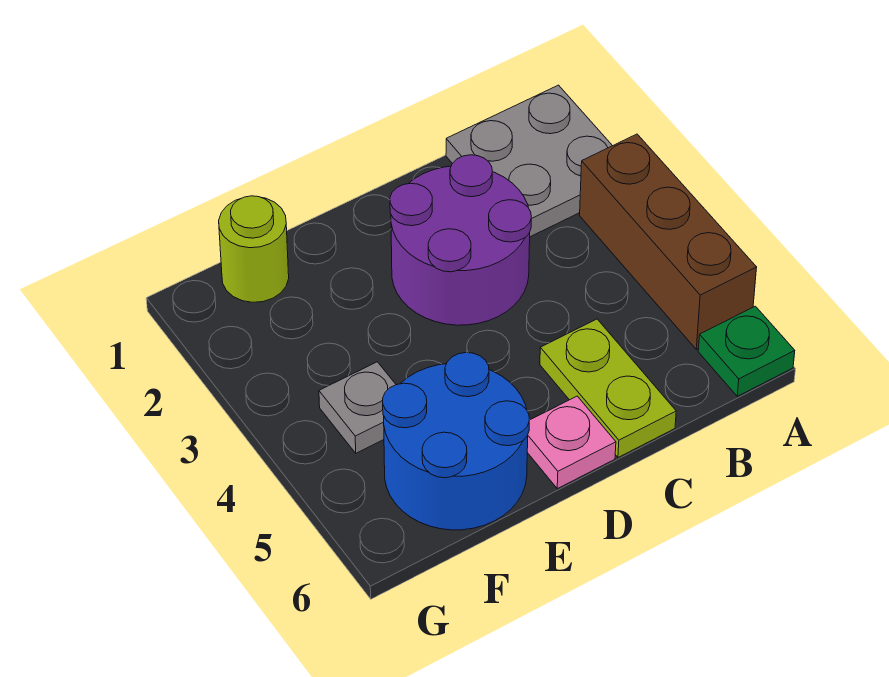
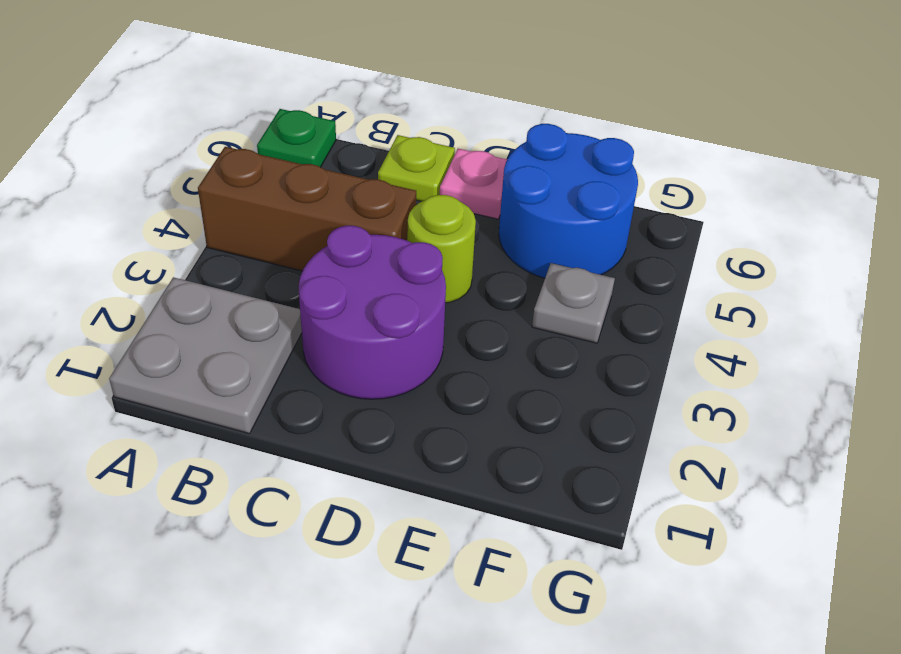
brown 1x3 brick [580,134,757,349] -> brown 1x3 brick turned to [198,147,416,271]
lime 1x2 plate [540,319,676,457] -> lime 1x1 plate [378,135,455,201]
lime 1x1 round brick [219,196,289,302] -> lime 1x1 round brick moved to [407,195,476,303]

